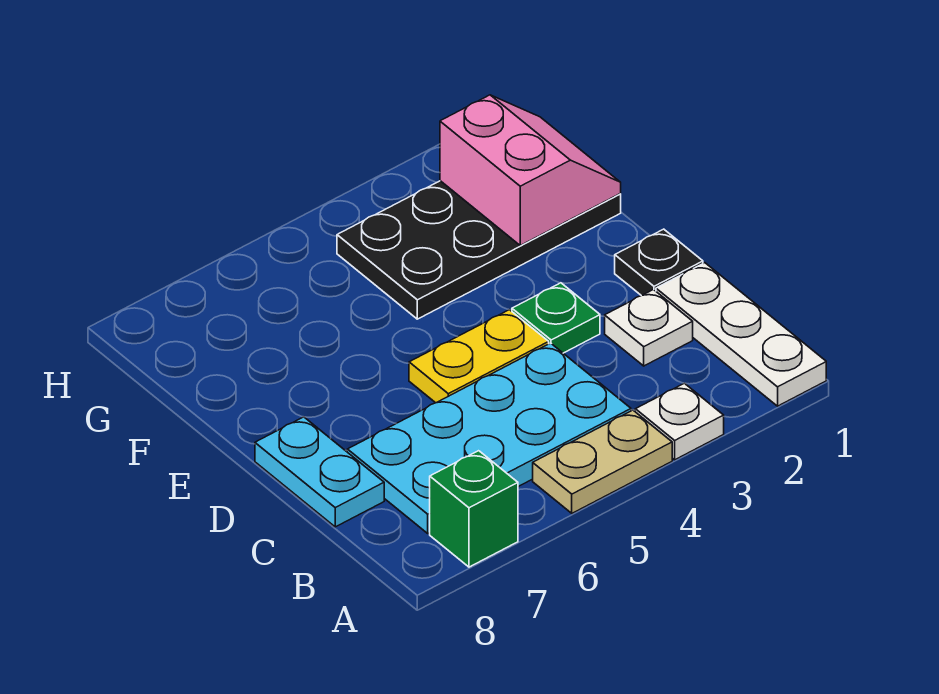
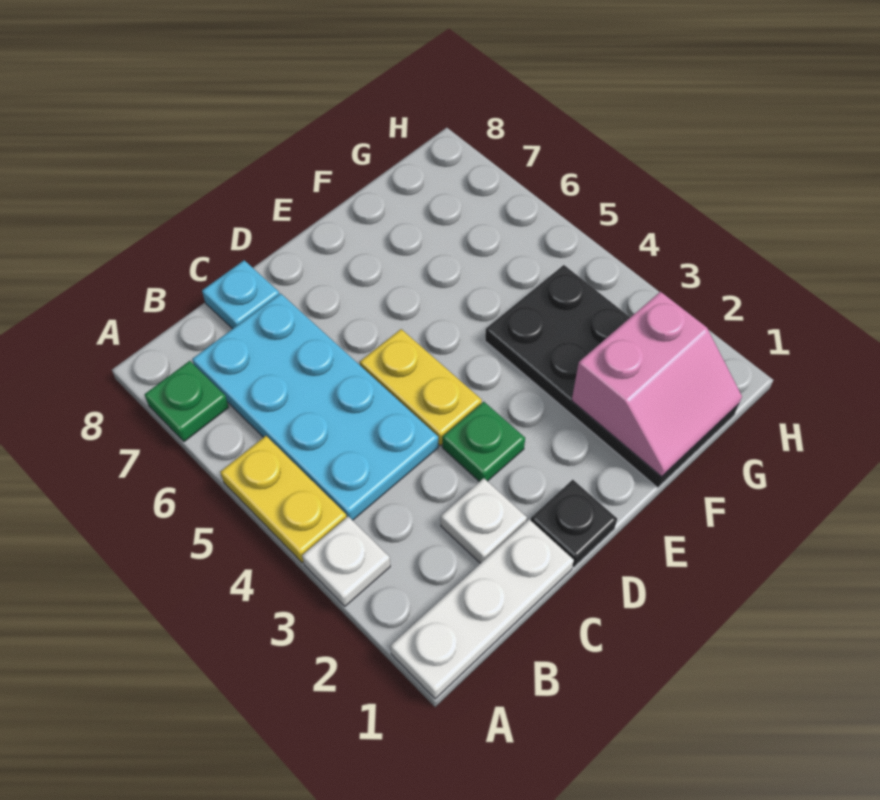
tan 1x2 plate [533,410,672,513] -> yellow 1x2 plate [220,436,347,563]
green 1x1 brick [430,451,518,567] -> green 1x1 plate [144,361,229,442]
cyan 1x2 plate [255,417,384,527] -> cyan 1x1 plate [202,260,279,329]

